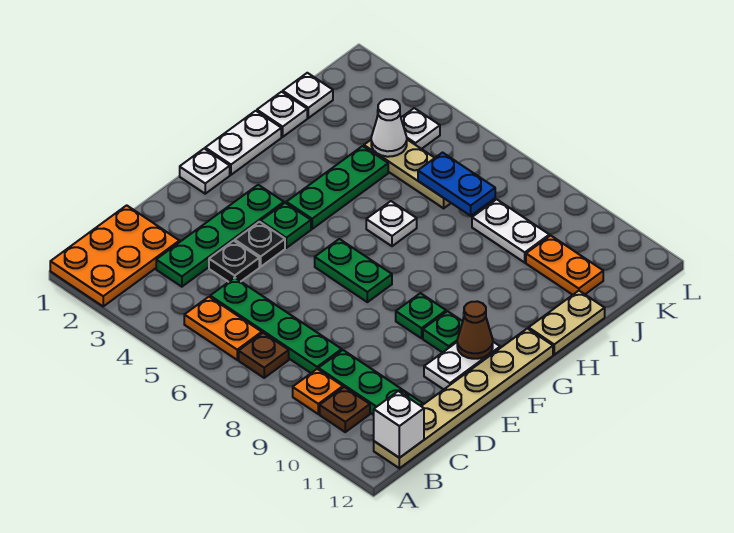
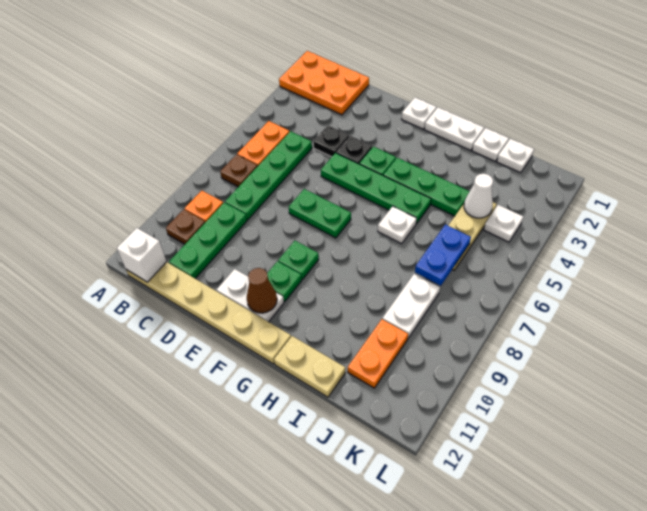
green 1x4 plate [156,185,284,287] -> green 1x4 plate moved to [321,153,431,224]
green 1x2 plate [315,239,392,302] -> green 1x2 plate turned to [289,189,351,238]

